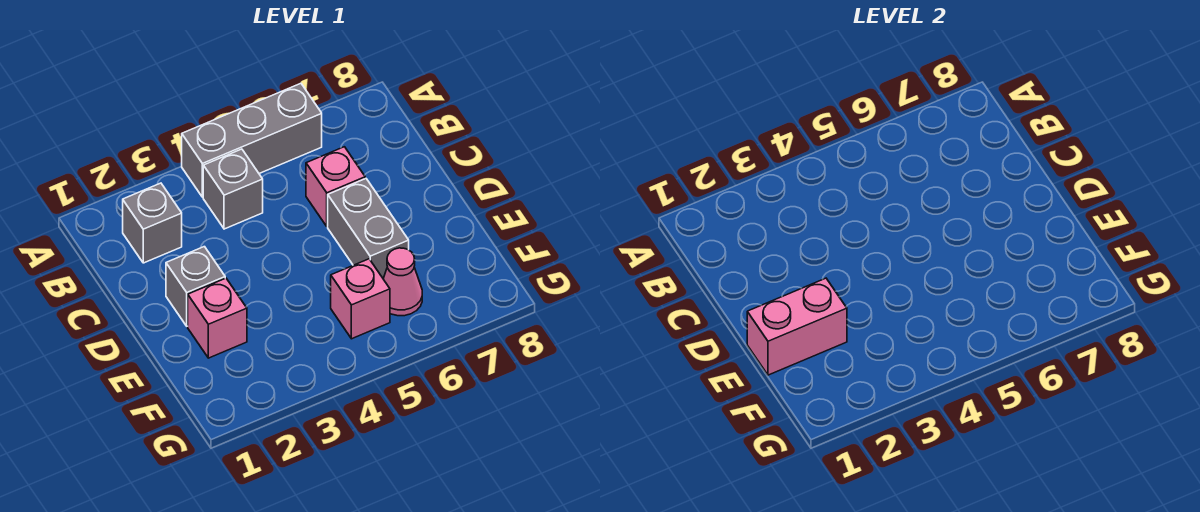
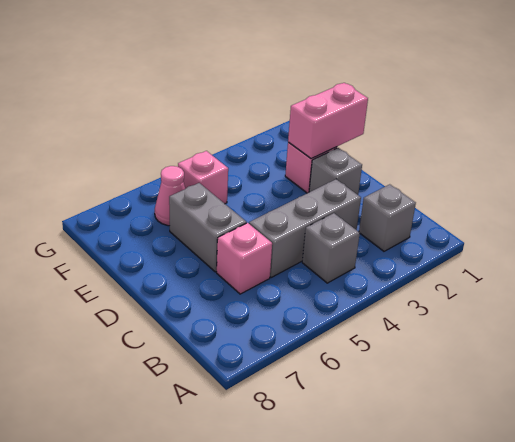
grey 1x3 brick [182,83,322,197] -> grey 1x3 brick moved to [249,179,361,277]

